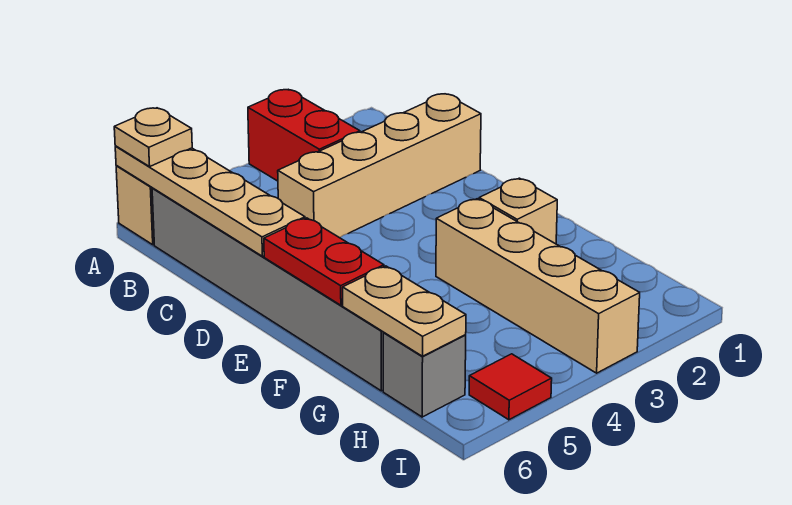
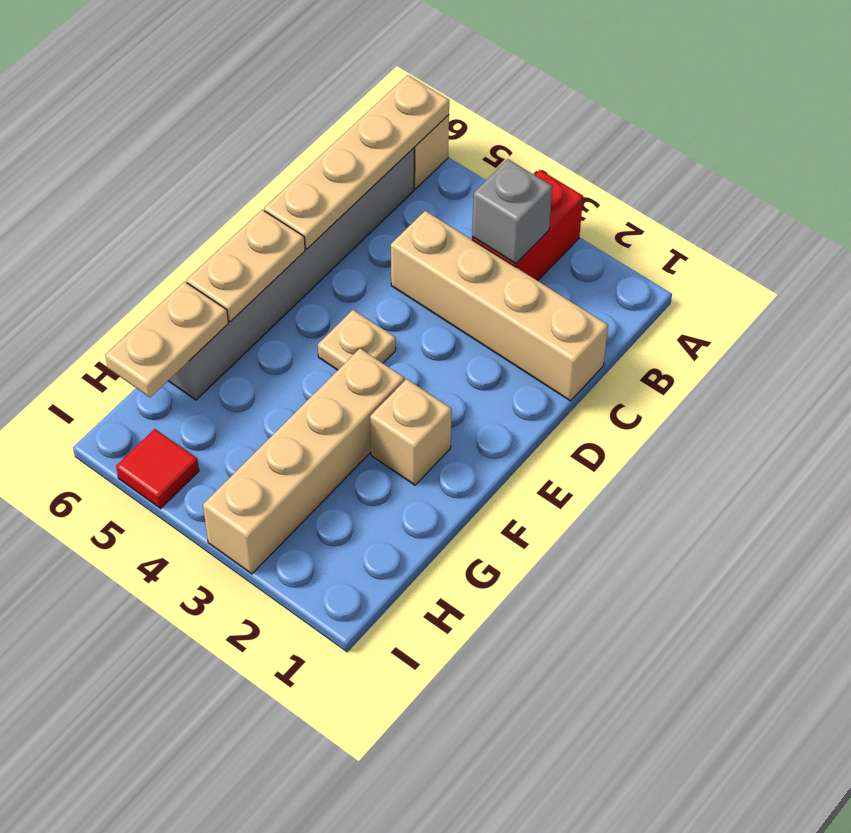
tan 1x1 plate [114,108,192,167] -> tan 1x1 plate moved to [318,310,396,370]
red 1x2 plate [264,218,384,305] -> tan 1x2 plate [187,210,305,322]
grey 1x1 brick [383,333,466,417] -> grey 1x1 brick moved to [472,159,553,264]

